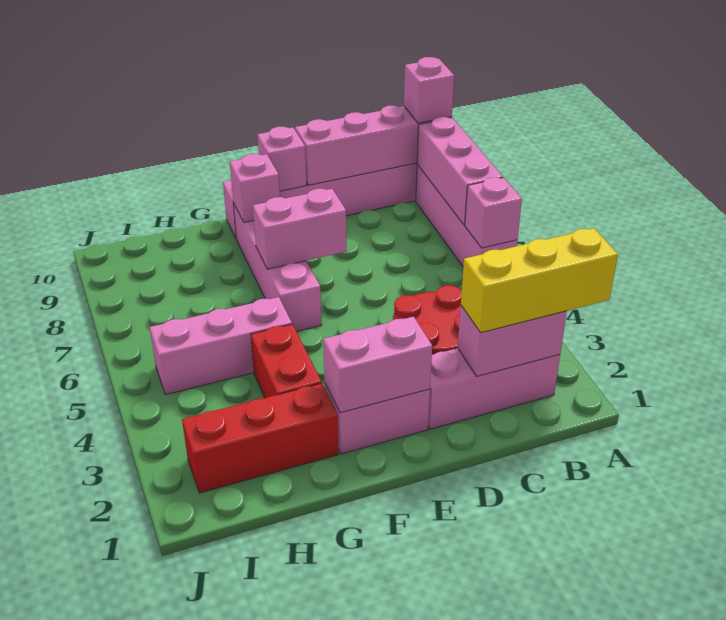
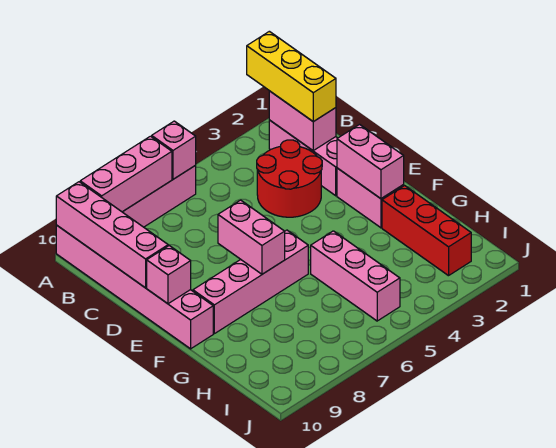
pink 1x1 brick [404,57,454,123] -> none
pink 1x1 brick [230,154,280,222] -> none
red 1x2 brick [251,324,322,398] -> none

